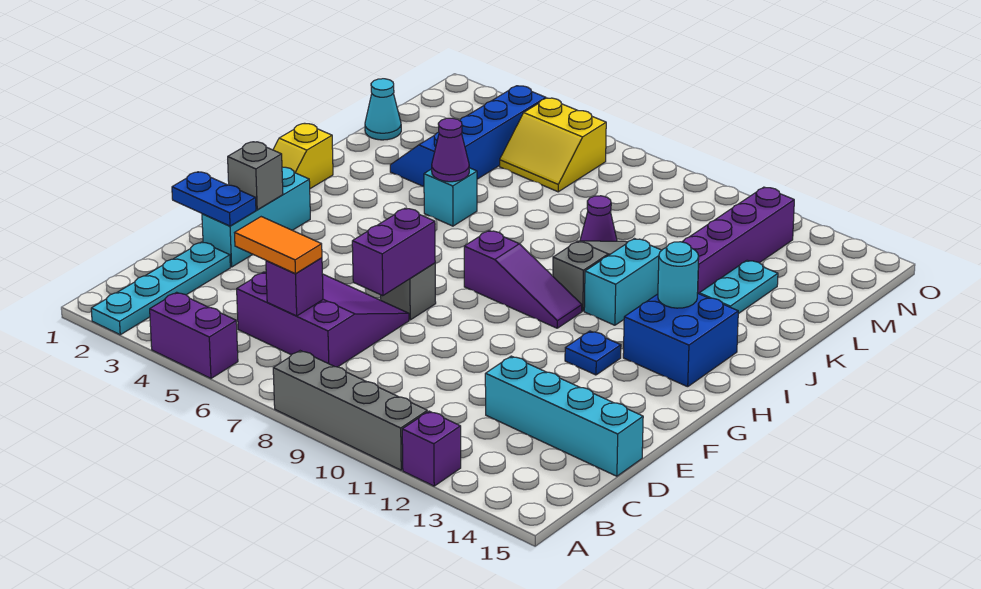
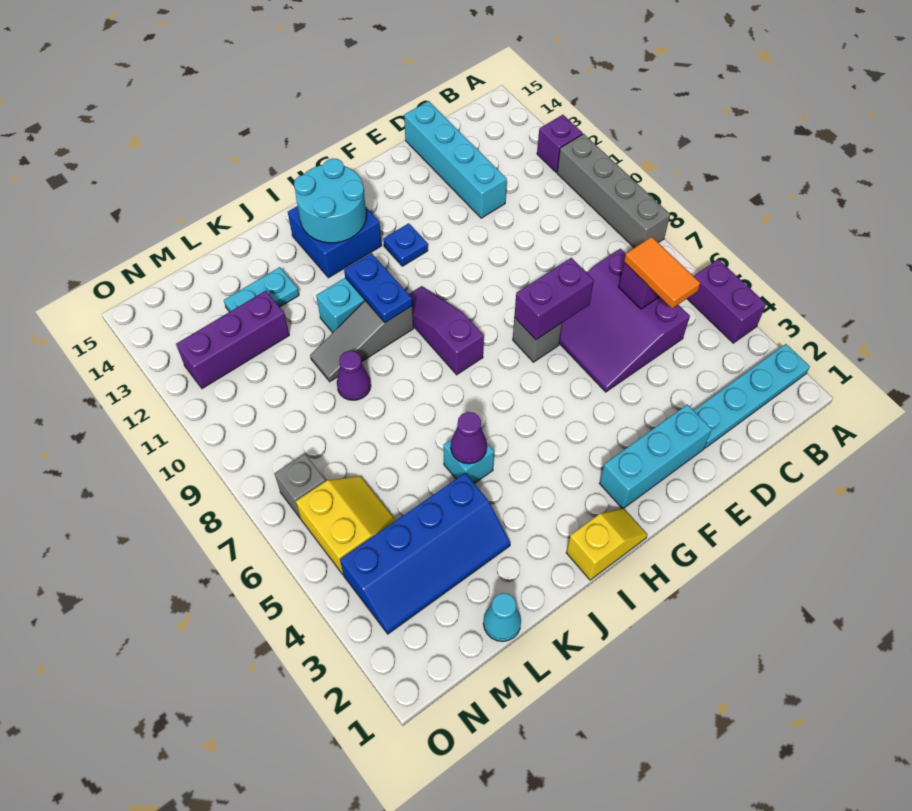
blue 1x2 plate [172,172,256,226] -> blue 1x2 plate moved to [344,253,412,323]
grey 1x1 brick [228,142,283,210] -> grey 1x1 brick moved to [274,454,326,518]
cyan 1x1 round brick [658,242,699,308] -> cyan 2x2 round brick [294,158,366,243]
purple 1x4 brick [682,187,794,294] -> purple 1x3 brick [176,291,289,389]

